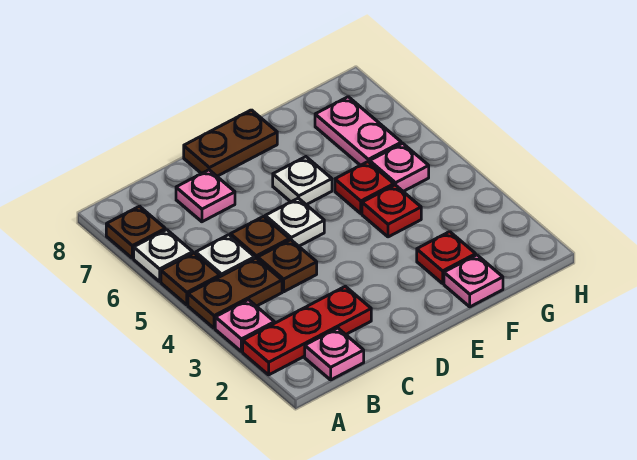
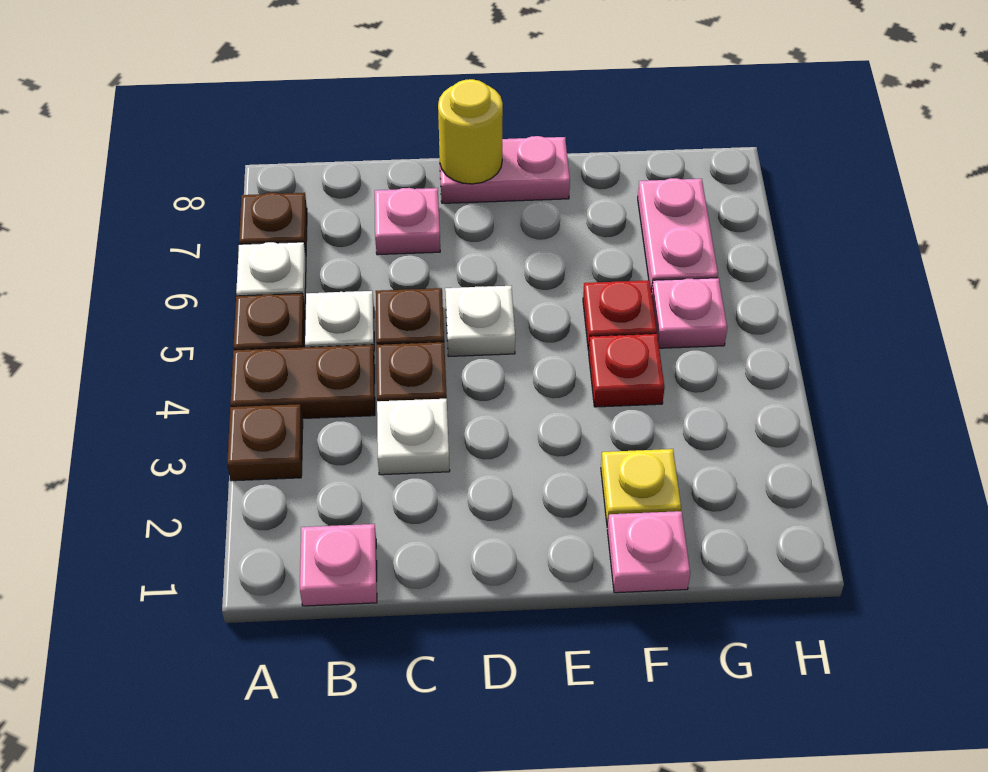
red 1x3 plate [243,286,371,375] -> none
pink 1x1 plate [215,300,274,352] -> brown 1x1 plate [227,404,303,481]
brown 1x2 plate [184,110,277,176] -> pink 1x2 plate [439,136,570,203]
none -> yellow 1x1 round brick [438,79,503,184]
white 1x1 plate [273,157,332,205] -> white 1x1 plate moved to [377,399,450,475]
red 1x1 plate [417,232,476,283] -> yellow 1x1 plate [601,449,681,527]

